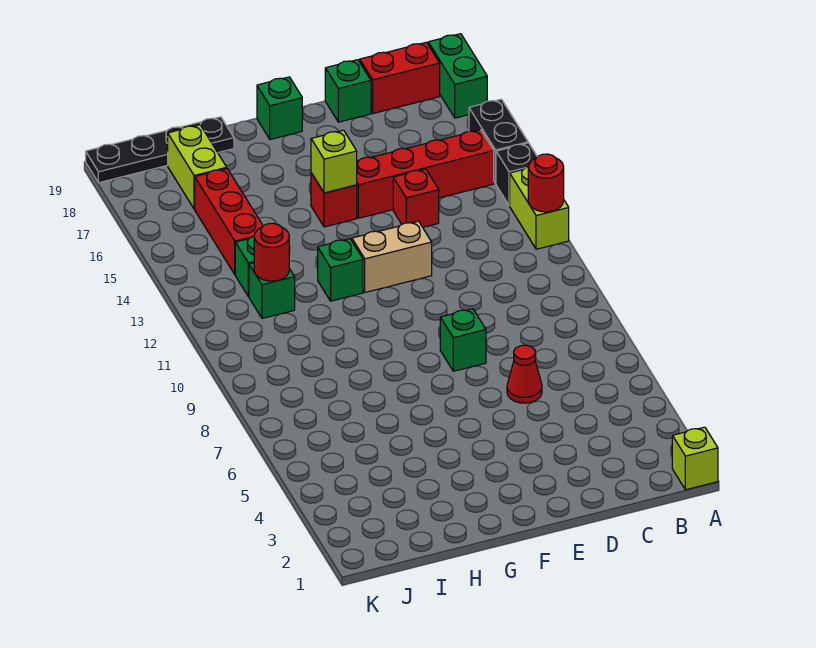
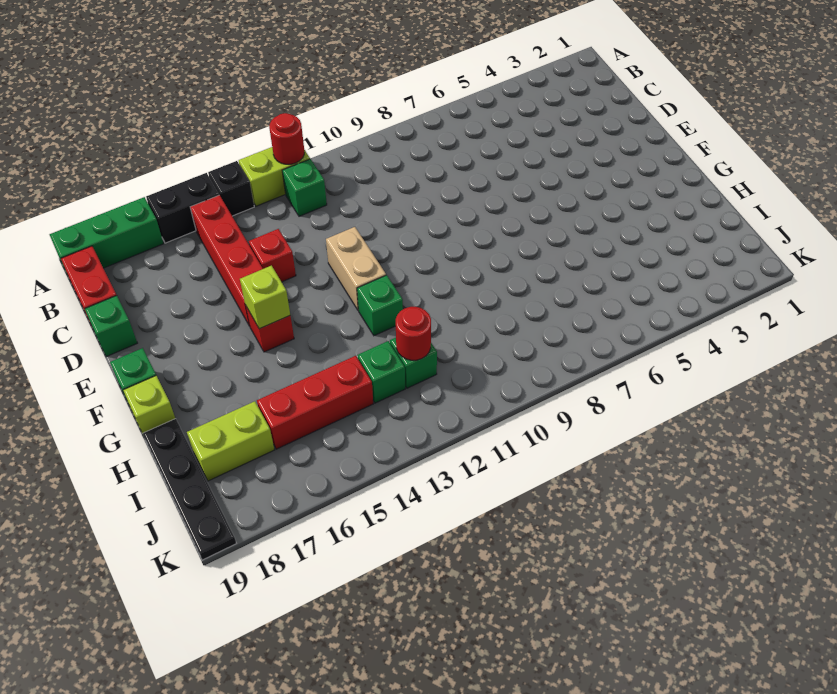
lime 1x1 brick [672,427,718,490] -> lime 1x1 brick moved to [123,375,176,436]
green 1x2 brick [428,34,487,118] -> green 1x3 brick [50,197,164,273]
red 1x1 cone [507,345,542,403] -> none
green 1x1 brick [440,309,486,371] -> green 1x1 brick moved to [282,159,327,216]

